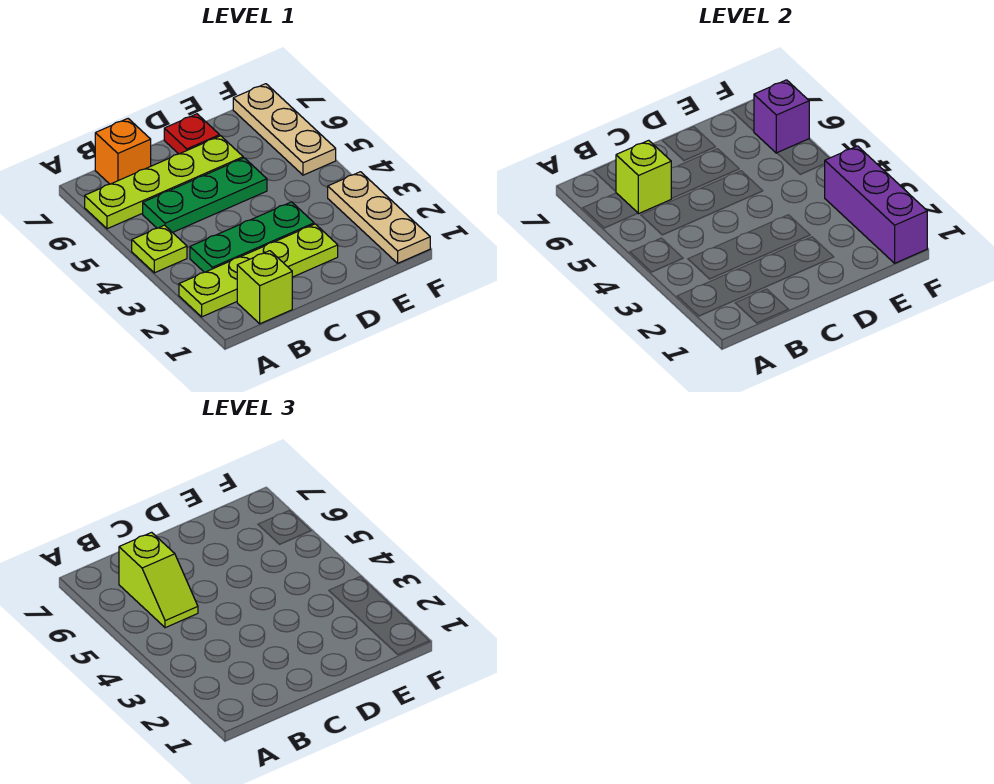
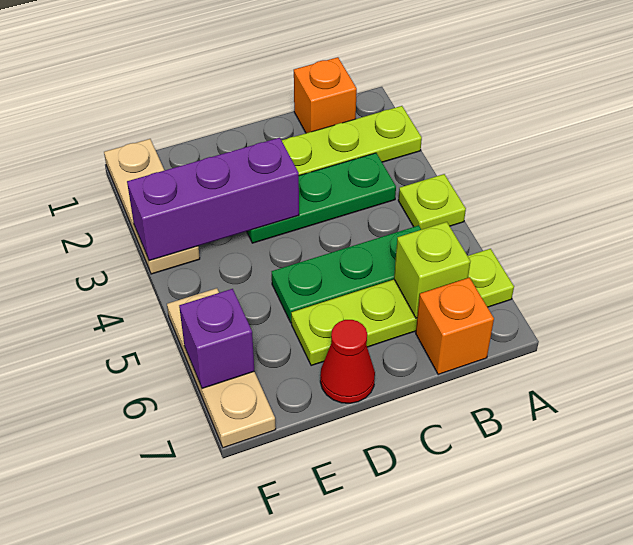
lime 1x1 brick [237,251,292,324] -> orange 1x1 brick [294,57,357,133]
lime 1x2 slope [119,532,198,628] -> none
red 1x1 plate [164,114,220,154] -> red 1x1 cone [320,320,375,403]
purple 1x3 brick [825,146,927,263] -> purple 1x3 brick turned to [127,138,299,261]

